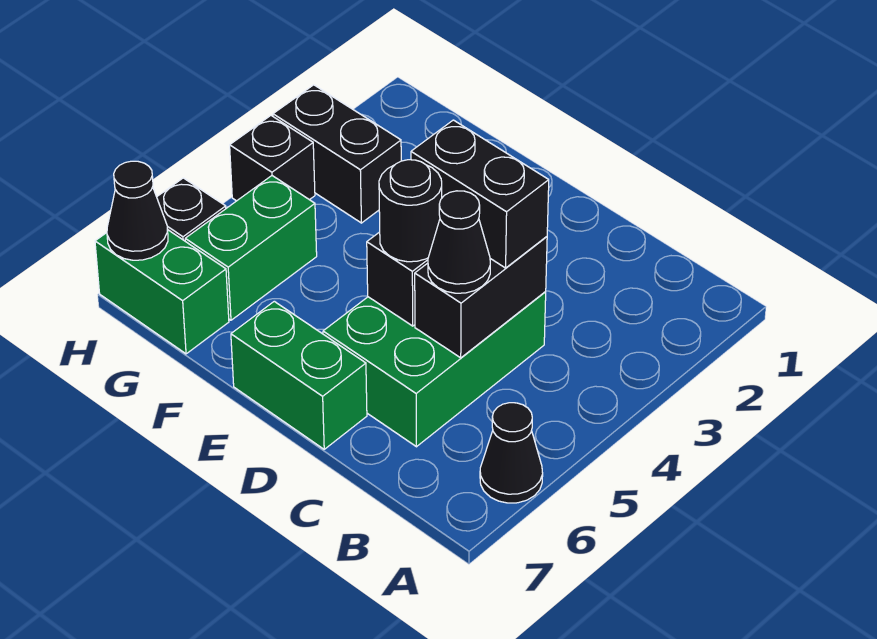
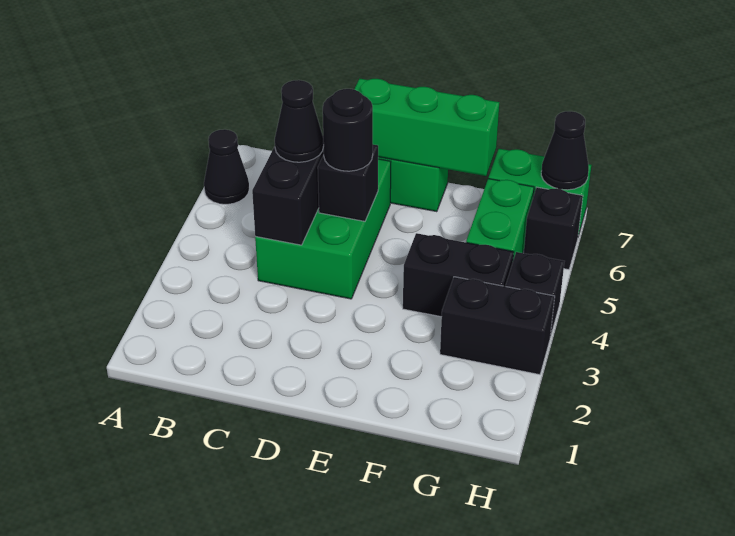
black 1x2 brick [411,120,549,268] -> black 1x2 brick moved to [403,233,514,317]
none -> green 1x3 brick [354,79,499,176]

